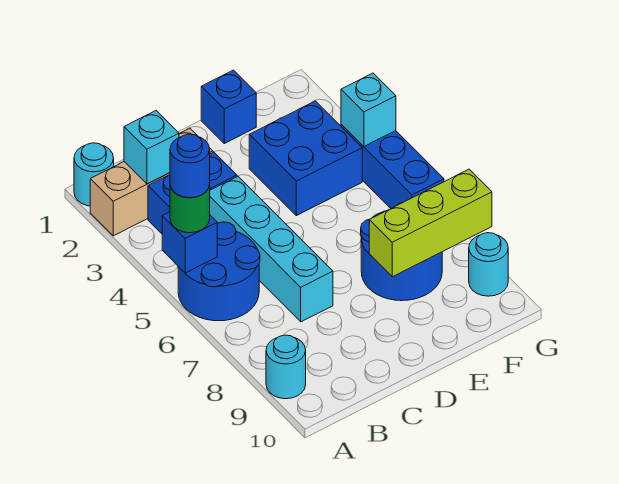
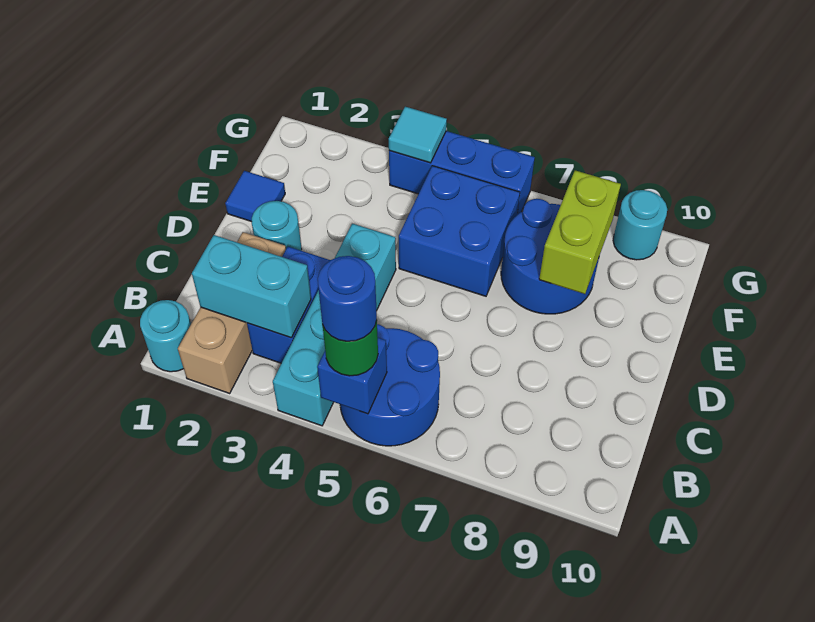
cyan 1x1 round brick [266,335,306,399] -> cyan 1x1 round brick moved to [252,201,302,251]
cyan 1x1 brick [124,111,179,184] -> cyan 1x2 brick [192,235,311,338]
cyan 1x4 brick [210,177,333,322] -> cyan 1x4 brick turned to [273,224,396,426]
blue 1x1 brick [201,70,256,143] -> blue 1x1 tile [225,171,285,222]
blue 2x2 brick [249,101,362,216] -> blue 2x2 brick moved to [399,166,520,296]
lime 1x3 brick [369,169,492,277] -> lime 1x2 brick [539,170,621,294]
cyan 1x1 brick [341,73,396,146] -> cyan 1x1 tile [389,107,447,163]

